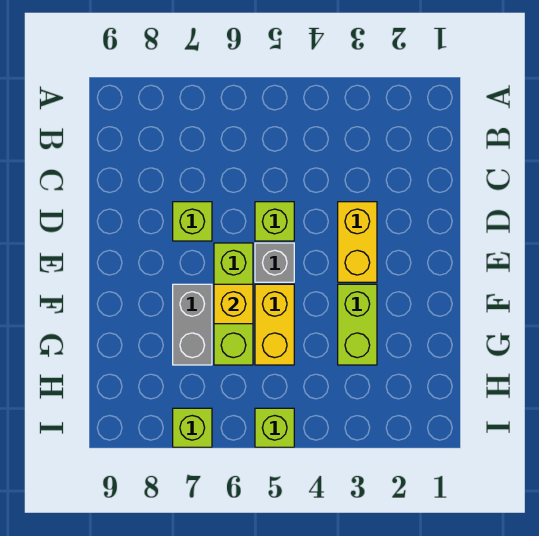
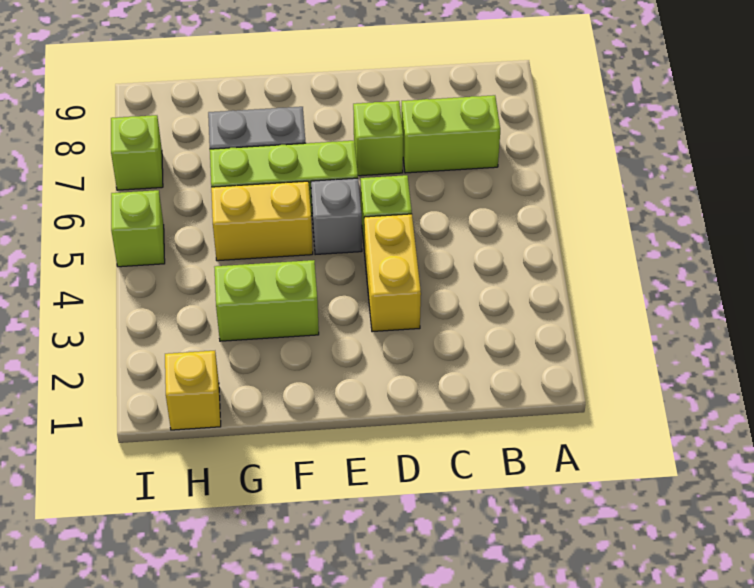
none -> lime 1x2 brick [401,95,500,173]
yellow 1x2 brick [338,202,377,282] -> yellow 1x2 brick turned to [364,214,421,332]
yellow 1x1 brick [214,284,253,324] -> yellow 1x1 brick moved to [165,351,221,430]

